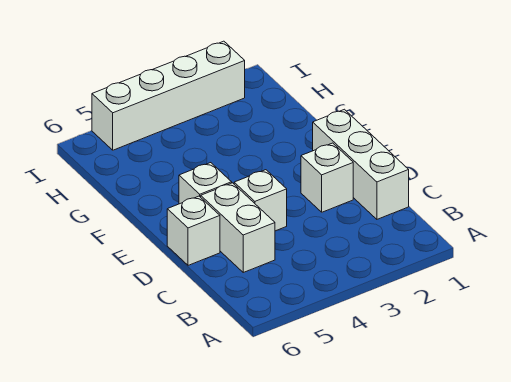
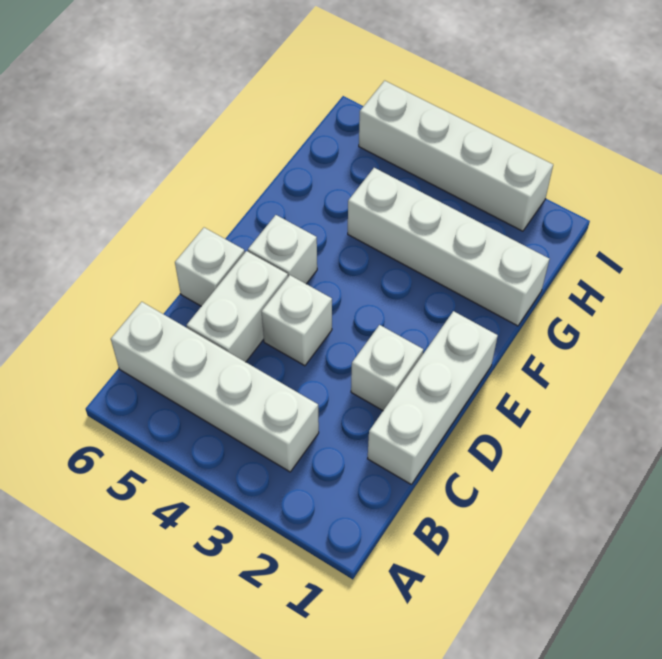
none -> white 1x4 brick [111,302,319,472]
none -> white 1x4 brick [348,168,549,326]

